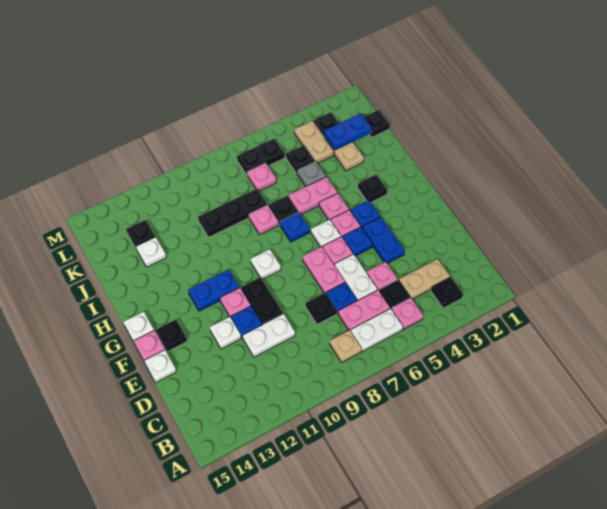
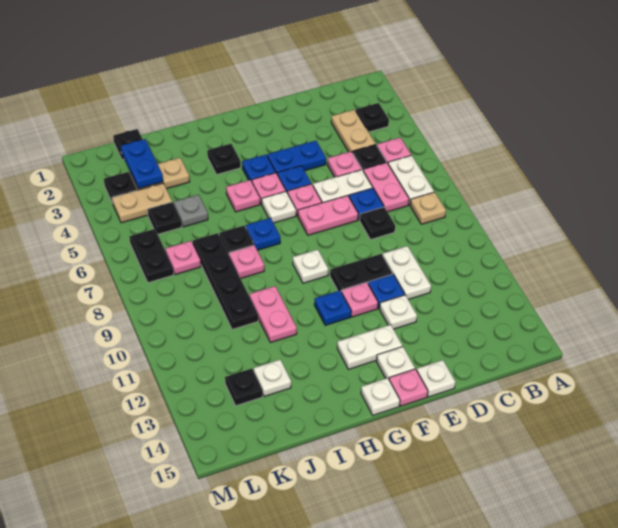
none -> white 1x2 plate [337,325,402,369]
black 1x1 plate [156,320,187,352] -> white 1x1 plate [376,347,415,379]
blue 1x2 plate [188,270,239,311] -> blue 1x1 plate [314,291,351,325]
pink 1x2 plate [289,177,337,215] -> pink 1x2 plate moved to [250,286,297,343]
black 1x3 plate [198,189,267,237] -> black 1x4 plate [193,233,258,329]

